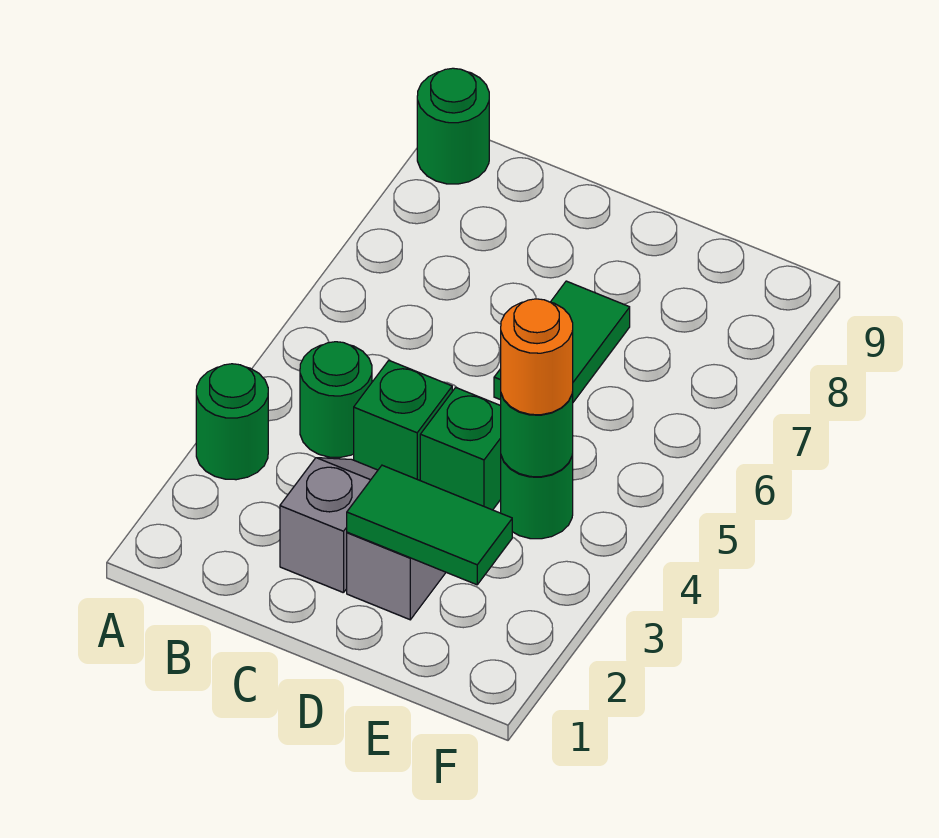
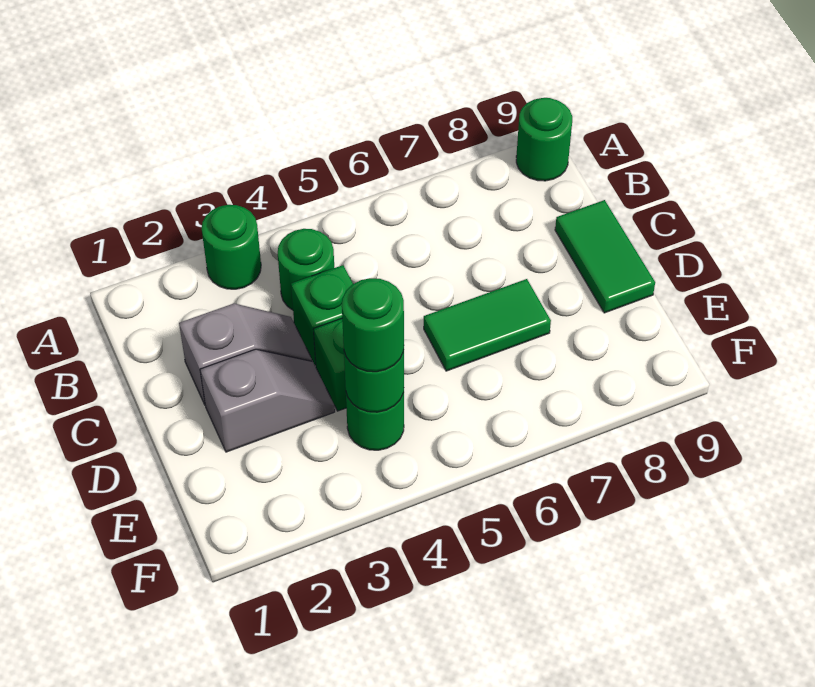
green 1x2 tile [347,465,512,585] -> green 1x2 tile moved to [555,200,655,313]
orange 1x1 round brick [501,299,573,415] -> green 1x1 round brick [342,278,404,372]

